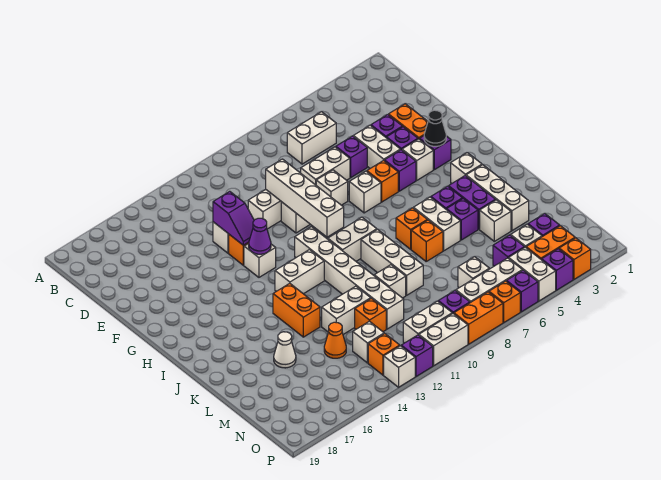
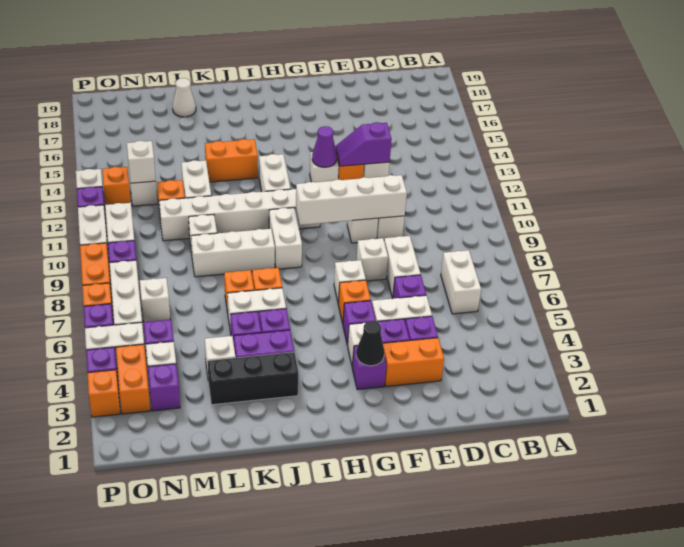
white 1x1 brick [451,153,482,183] -> white 1x1 brick moved to [127,141,156,183]
white 1x3 brick [466,165,529,231] -> black 1x3 brick [208,352,298,405]
white 1x1 cone [274,332,296,368] -> white 1x1 cone moved to [173,78,196,117]
orange 1x1 cone [324,322,346,358] -> none

